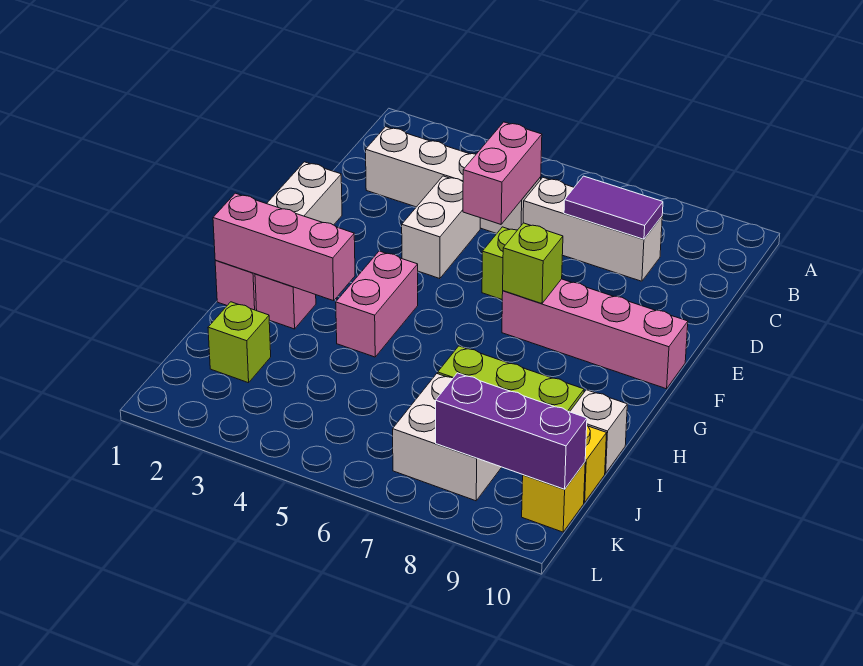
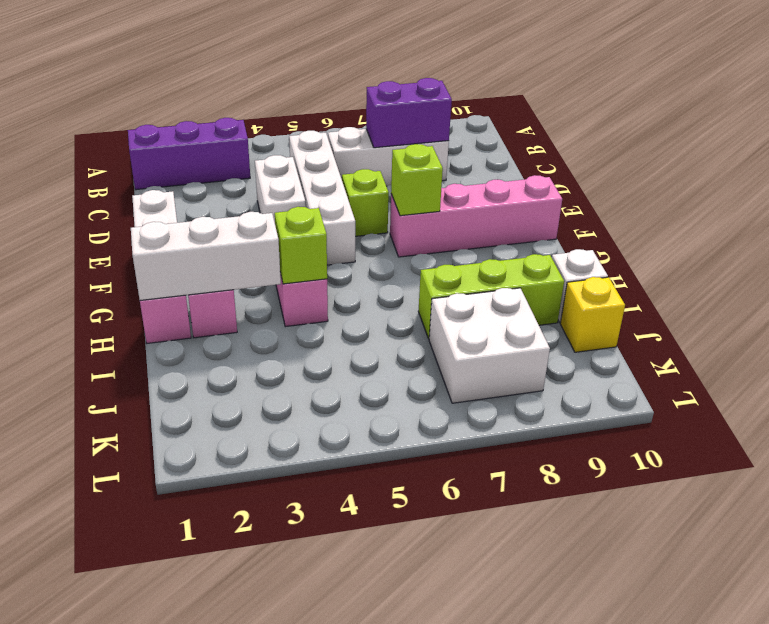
white 1x4 brick [366,127,541,234] -> white 1x4 brick turned to [289,131,355,265]
pink 1x2 brick [463,122,542,224] -> none
purple 1x2 tile [564,176,663,239] -> purple 1x2 brick [366,78,452,148]
pink 1x3 brick [213,193,355,301] -> white 1x3 brick [131,212,281,300]
lime 1x1 brick [208,302,271,383] -> lime 1x1 brick moved to [275,207,327,284]
purple 1x3 brick [436,373,587,489] -> purple 1x3 brick moved to [128,118,250,190]
yellow 1x1 brick [522,462,585,532] -> none

